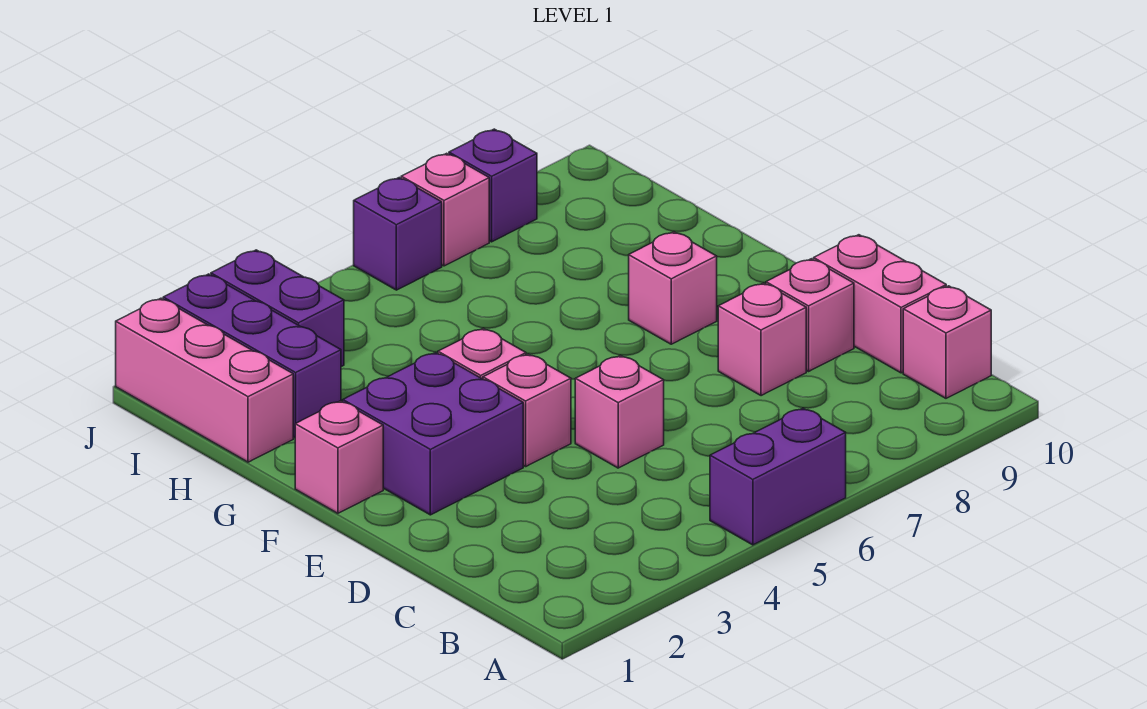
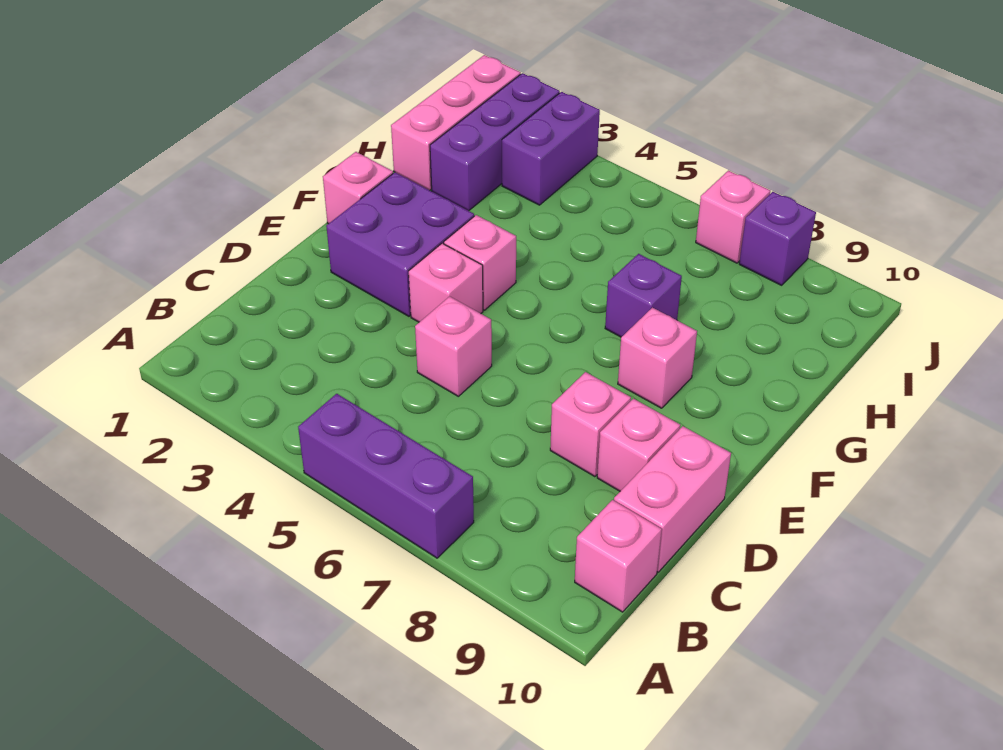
purple 1x2 brick [710,408,846,545] -> purple 1x3 brick [298,394,474,558]
purple 1x1 brick [354,178,442,290] -> purple 1x1 brick moved to [605,254,682,337]

